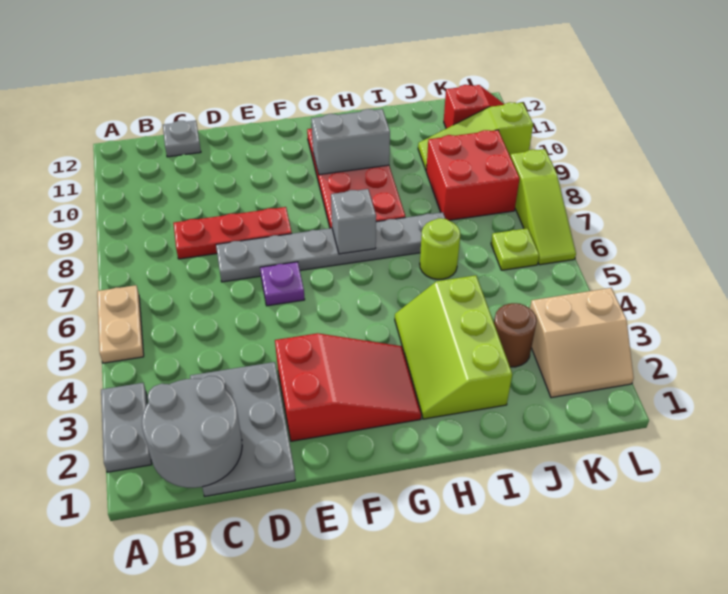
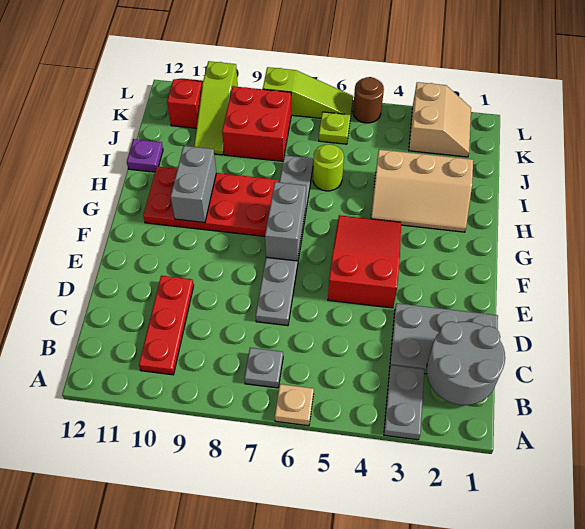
grey 1x2 plate [101,383,152,472] -> grey 1x2 plate turned to [384,365,425,440]
tan 1x2 plate [97,285,144,363] -> tan 1x1 plate [275,384,314,426]
red 1x3 plate [173,207,292,259] -> red 1x3 plate moved to [139,276,194,375]
grey 1x1 plate [163,121,201,157] -> grey 1x1 plate moved to [244,348,283,388]
red 2x3 slope [275,333,421,441] -> red 2x3 slope moved to [328,215,401,308]
purple 1x1 plate [260,262,305,306] -> purple 1x1 plate moved to [127,139,163,172]
grey 1x1 brick [331,189,376,254] -> grey 1x2 brick [265,182,306,261]
lime 2x3 slope [395,275,512,419] -> tan 2x3 slope [371,149,473,232]
brown 1x1 round brick [494,303,537,367] -> brown 1x1 round brick moved to [353,77,384,123]

